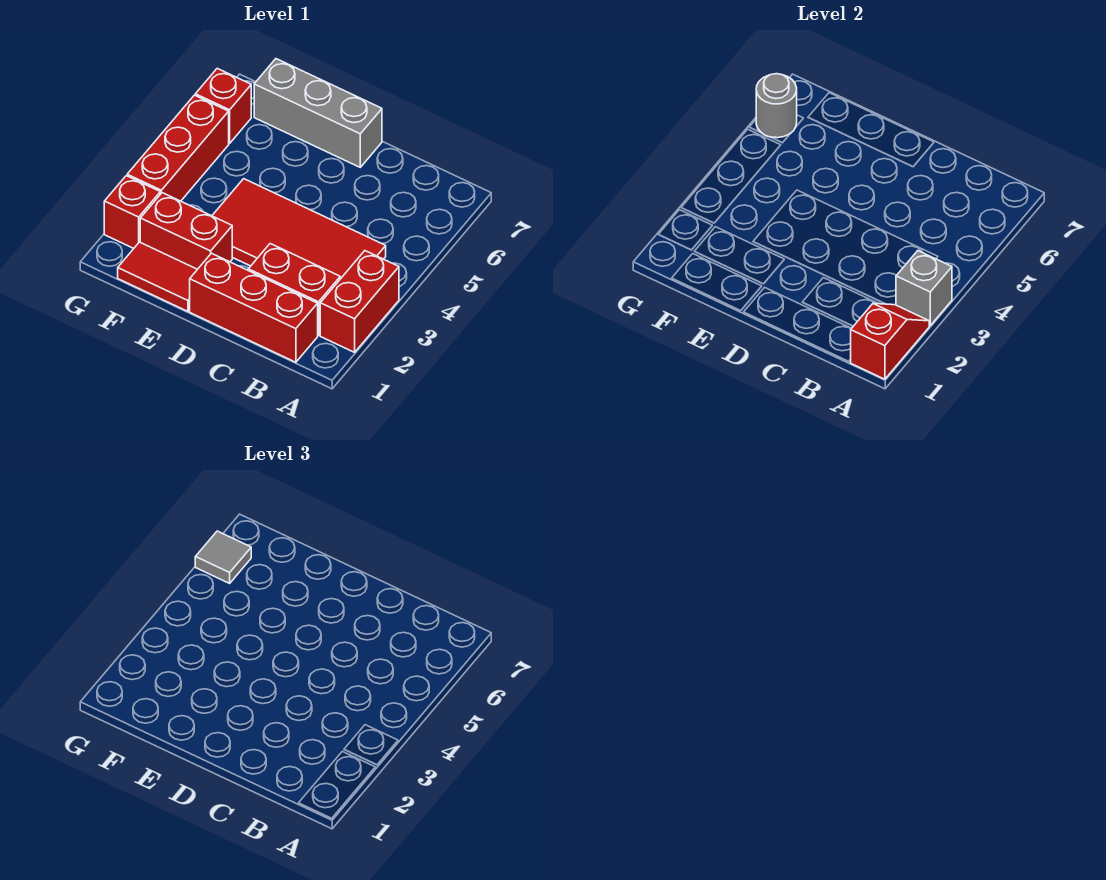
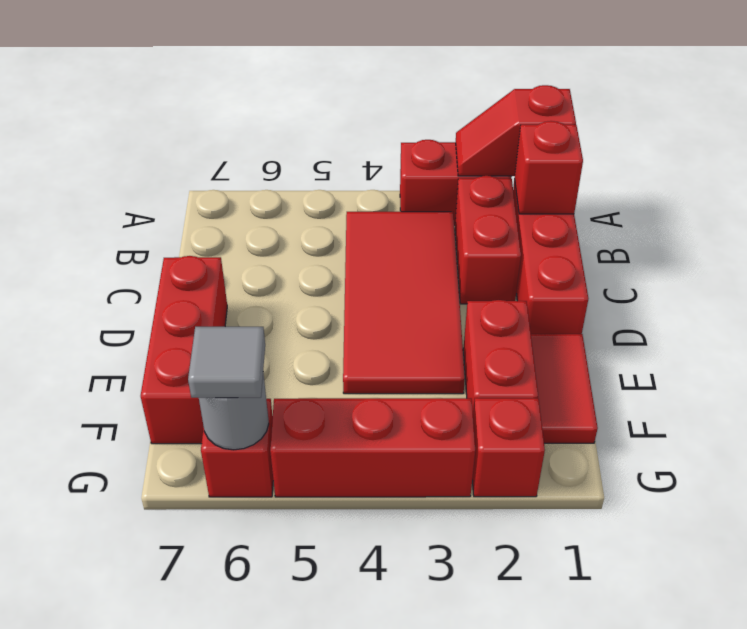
grey 1x1 brick [896,251,952,325] -> none
none -> red 1x1 brick [515,121,583,214]
grey 1x3 brick [254,59,382,167] -> red 1x3 brick [141,256,227,444]

